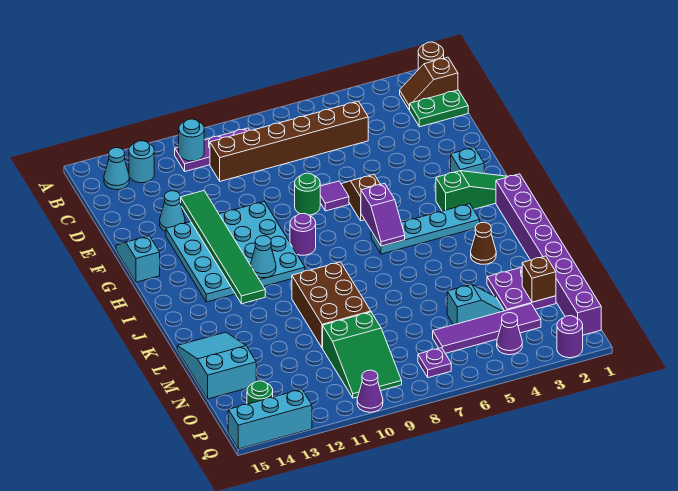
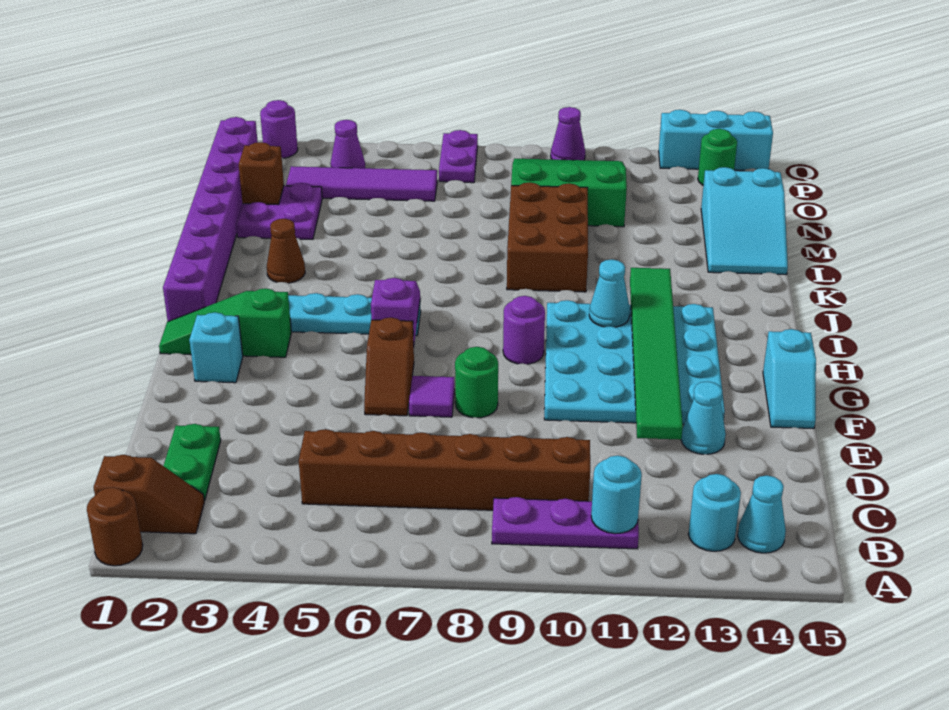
green 1x2 plate [410,90,468,127] -> green 1x2 plate turned to [164,424,221,501]
cyan 1x2 slope [447,284,504,325] -> none
green 2x3 slope [323,312,402,398] -> green 3x3 slope [511,159,627,227]
purple 1x1 plate [418,348,451,378] -> purple 1x2 plate [439,130,478,183]

